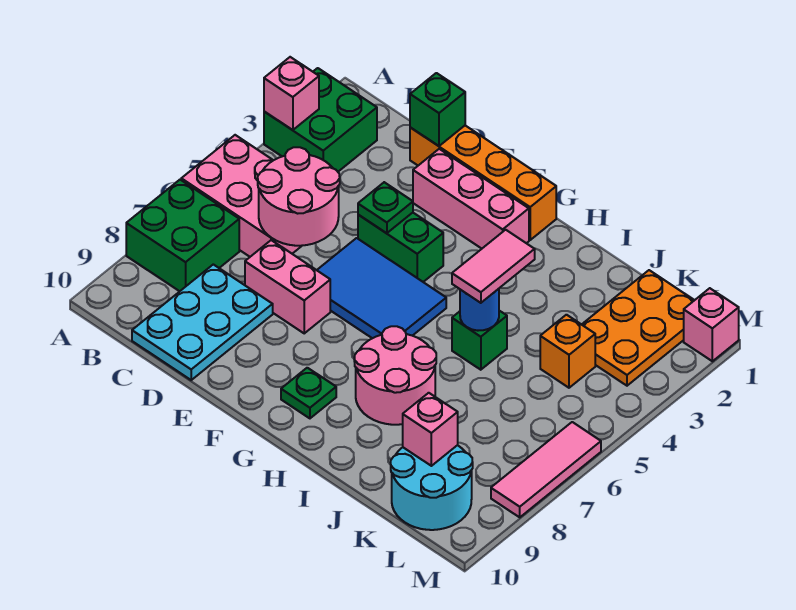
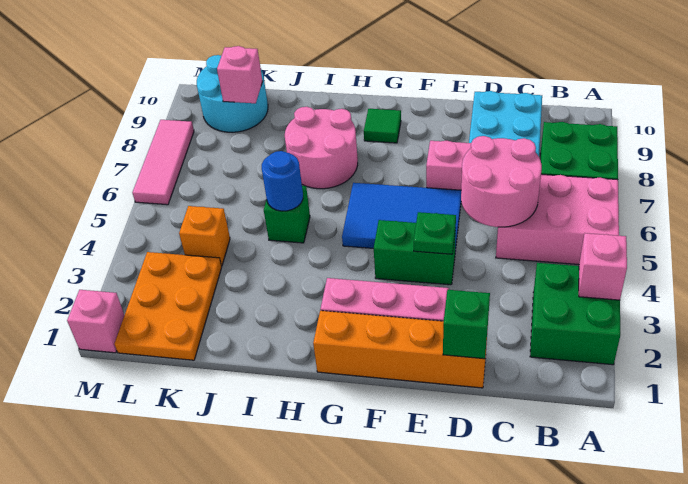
green 1x1 plate [281,368,336,418] -> green 1x1 tile [364,109,401,143]
pink 1x2 tile [452,230,535,303] -> none

